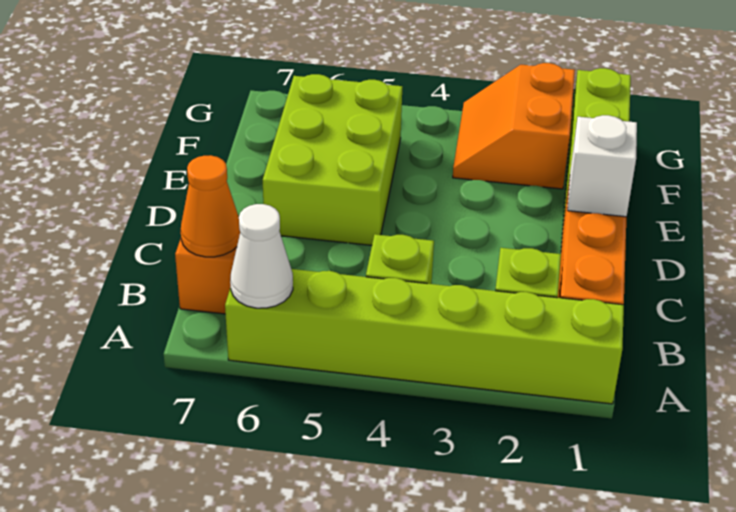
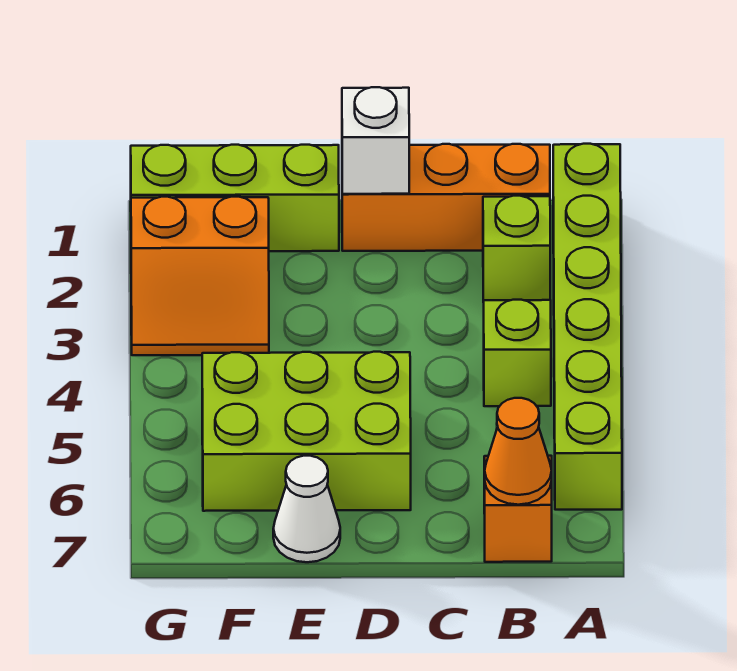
white 1x1 cone [230,204,293,308] -> white 1x1 cone moved to [273,456,340,562]

